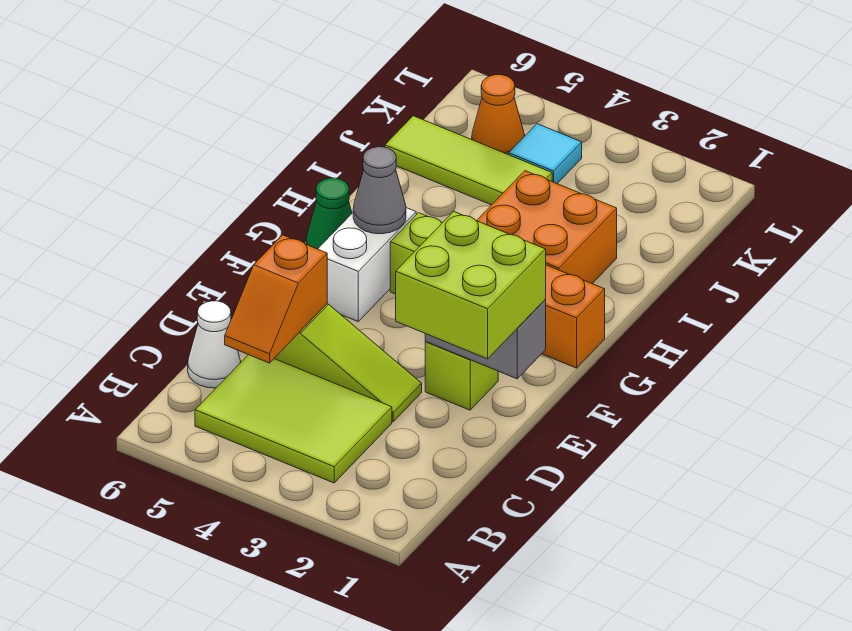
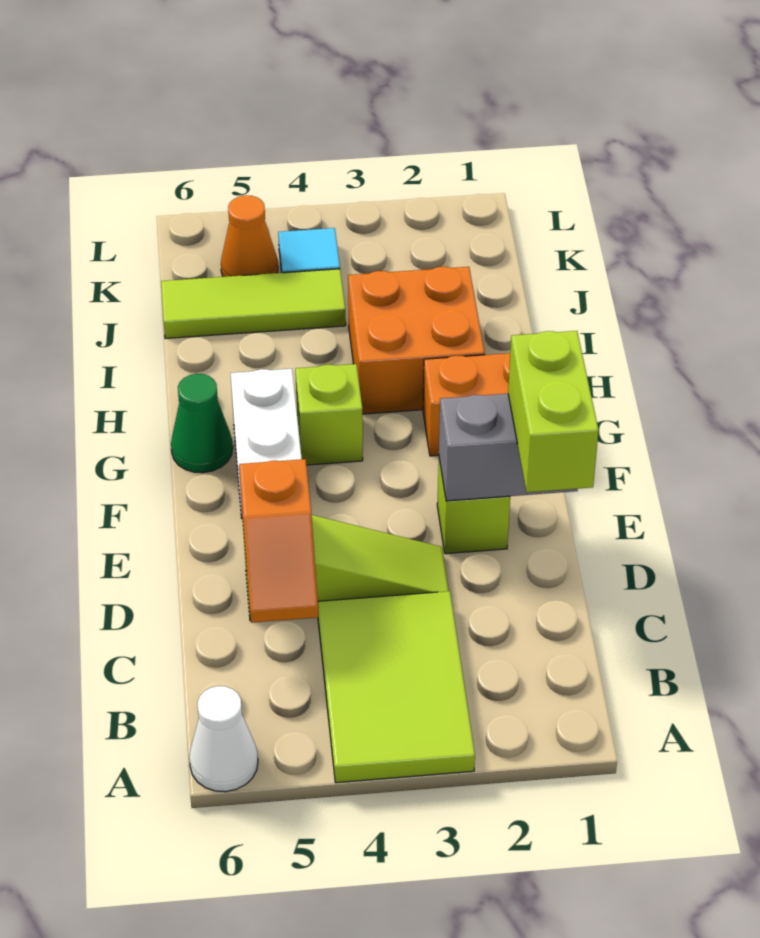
lime 2x3 tile [195,355,392,483] -> lime 2x3 tile turned to [318,591,475,783]
white 1x1 cone [188,301,241,388] -> white 1x1 cone moved to [189,686,258,792]
lime 2x2 brick [396,211,546,359] -> lime 1x2 brick [508,331,599,492]
grey 1x1 cone [353,147,406,234] -> none

